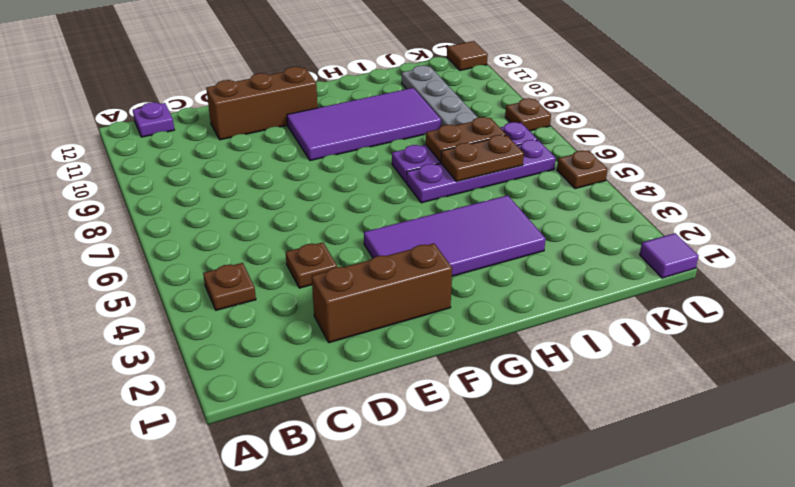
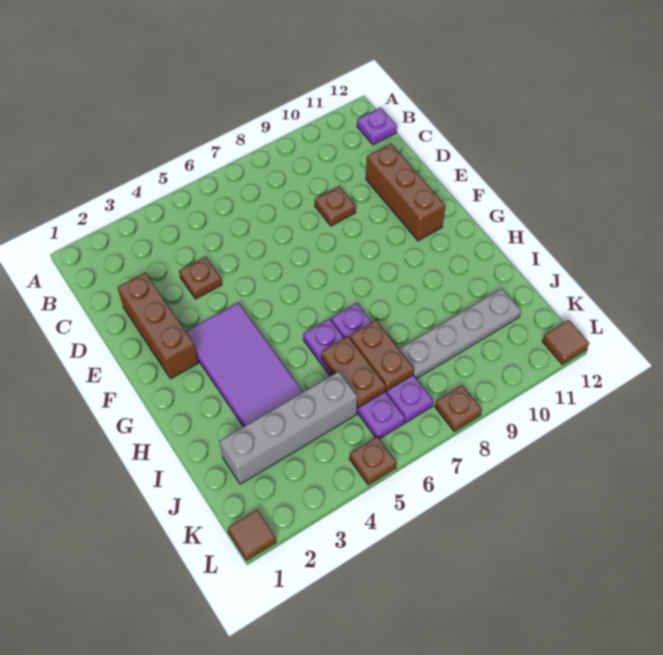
brown 1x1 plate [203,263,256,310] -> brown 1x1 plate moved to [315,186,356,226]
purple 2x4 tile [287,88,441,161] -> none
none -> grey 1x4 brick [219,372,357,484]
purple 1x1 tile [640,233,698,278] -> brown 1x1 tile [228,510,276,560]

